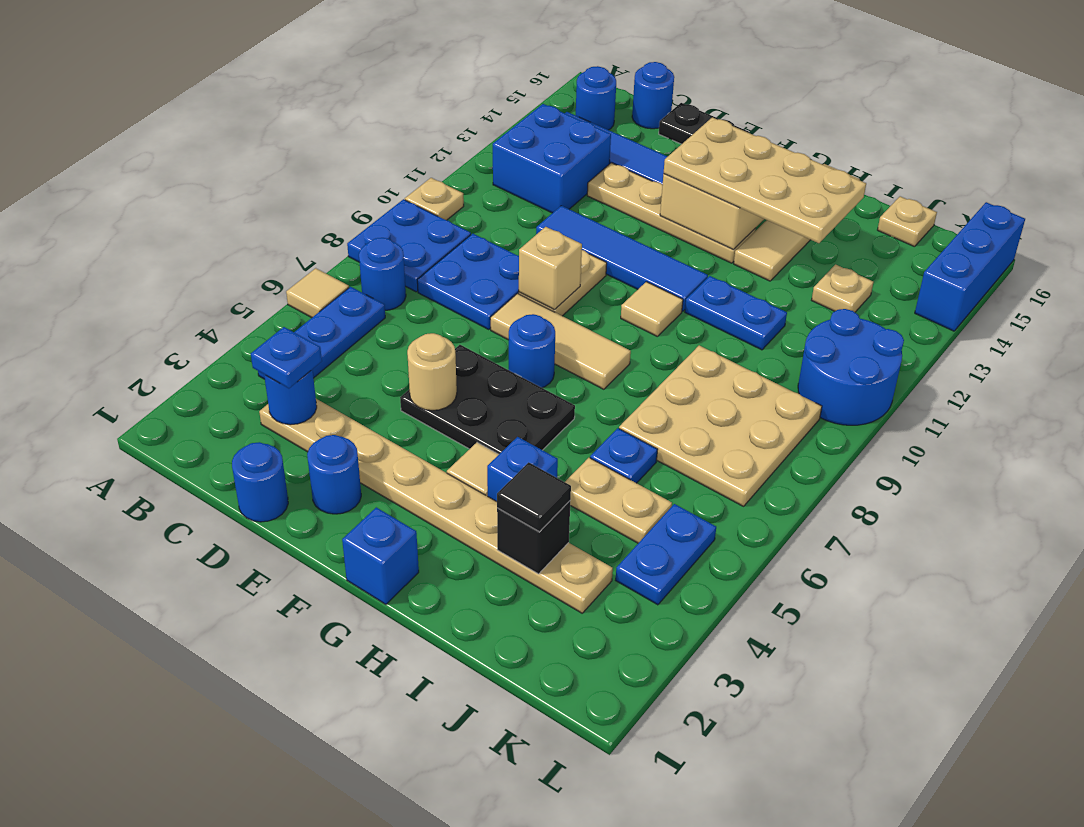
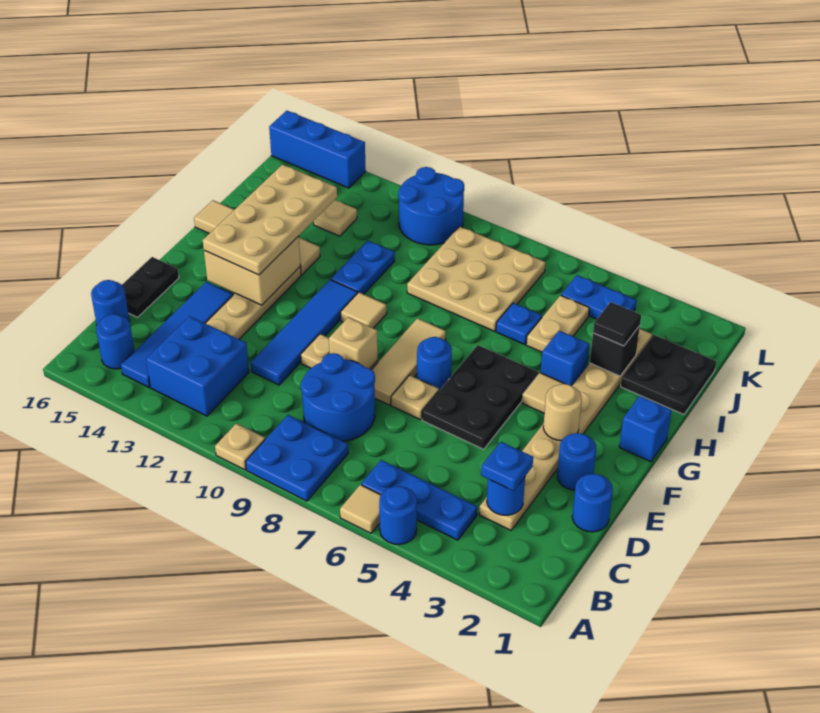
blue 1x1 round brick [359,238,406,310] -> blue 1x1 round brick moved to [379,486,417,545]
blue 2x2 plate [417,234,519,329] -> blue 2x2 round brick [301,353,375,441]
tan 1x1 round brick [407,333,457,411] -> tan 1x1 round brick moved to [543,384,582,441]
none -> black 2x2 plate [621,335,716,414]
tan 1x1 plate [878,196,937,247] -> tan 1x1 plate moved to [391,375,439,420]

